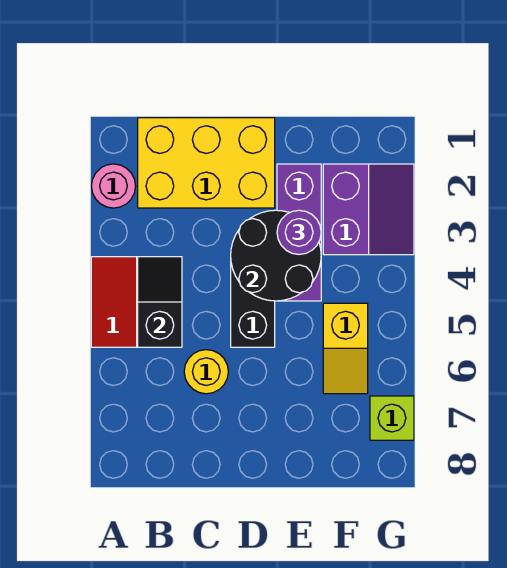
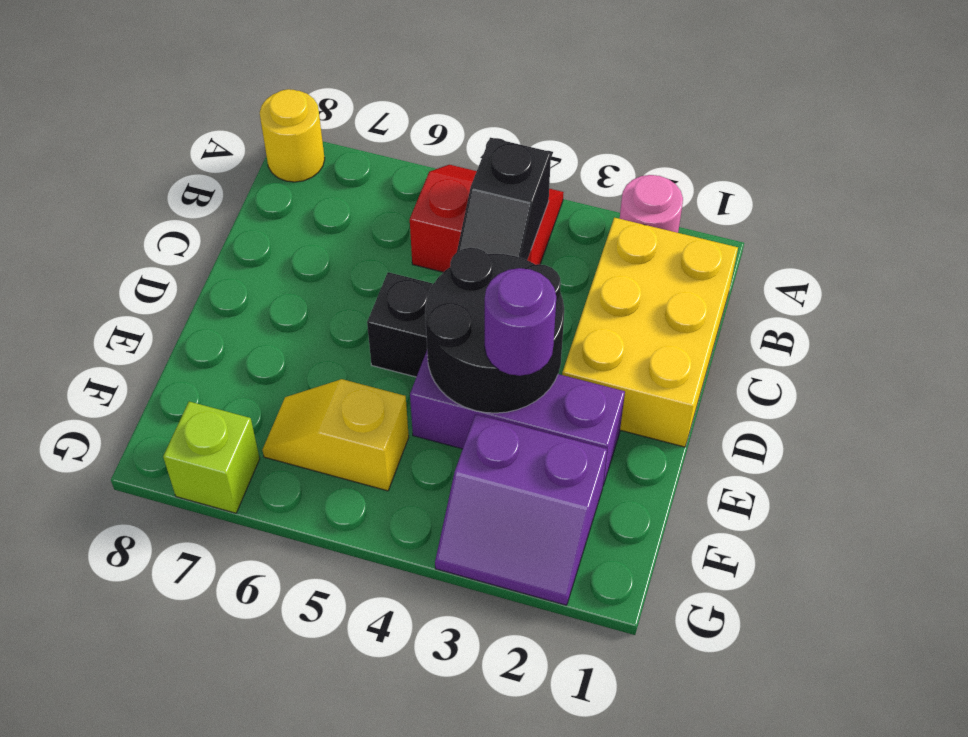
black 1x2 slope [138,257,182,347] -> black 1x2 slope turned to [457,138,551,260]
yellow 1x1 round brick [184,350,228,394] -> yellow 1x1 round brick moved to [260,89,325,182]

